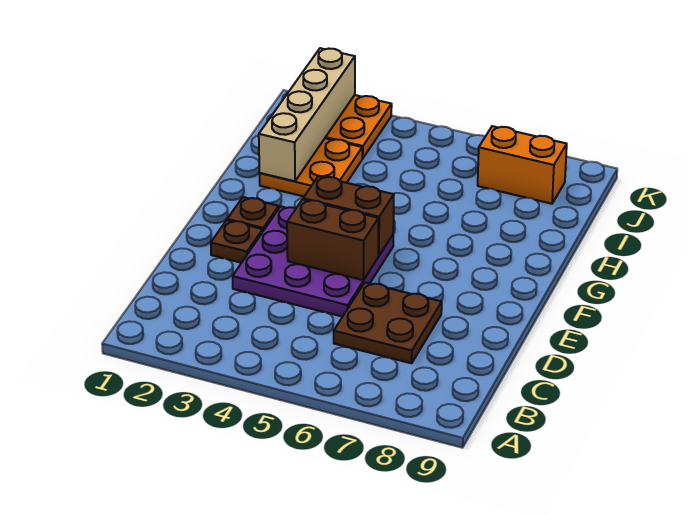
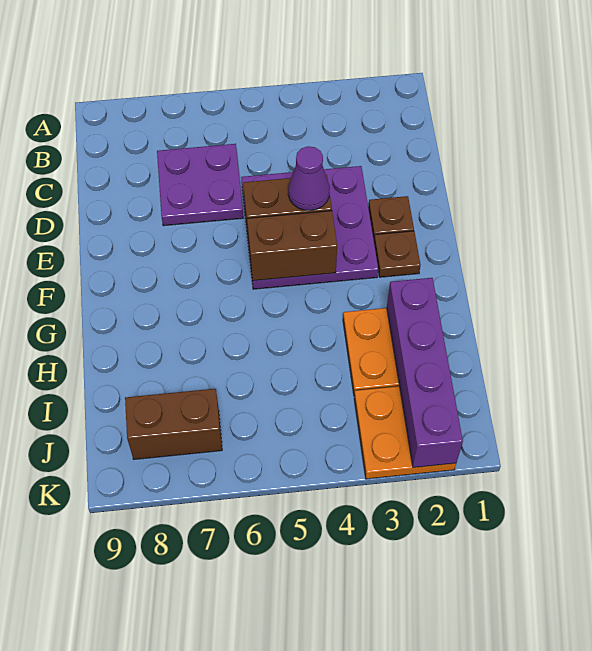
brown 2x2 plate [334,282,442,363] -> purple 2x2 plate [157,144,243,226]
none -> purple 1x1 cone [288,146,330,211]
tan 1x4 brick [259,48,355,181] -> purple 1x4 brick [387,278,463,467]
orange 1x2 brick [478,126,567,204] -> brown 1x2 brick [125,389,222,459]

